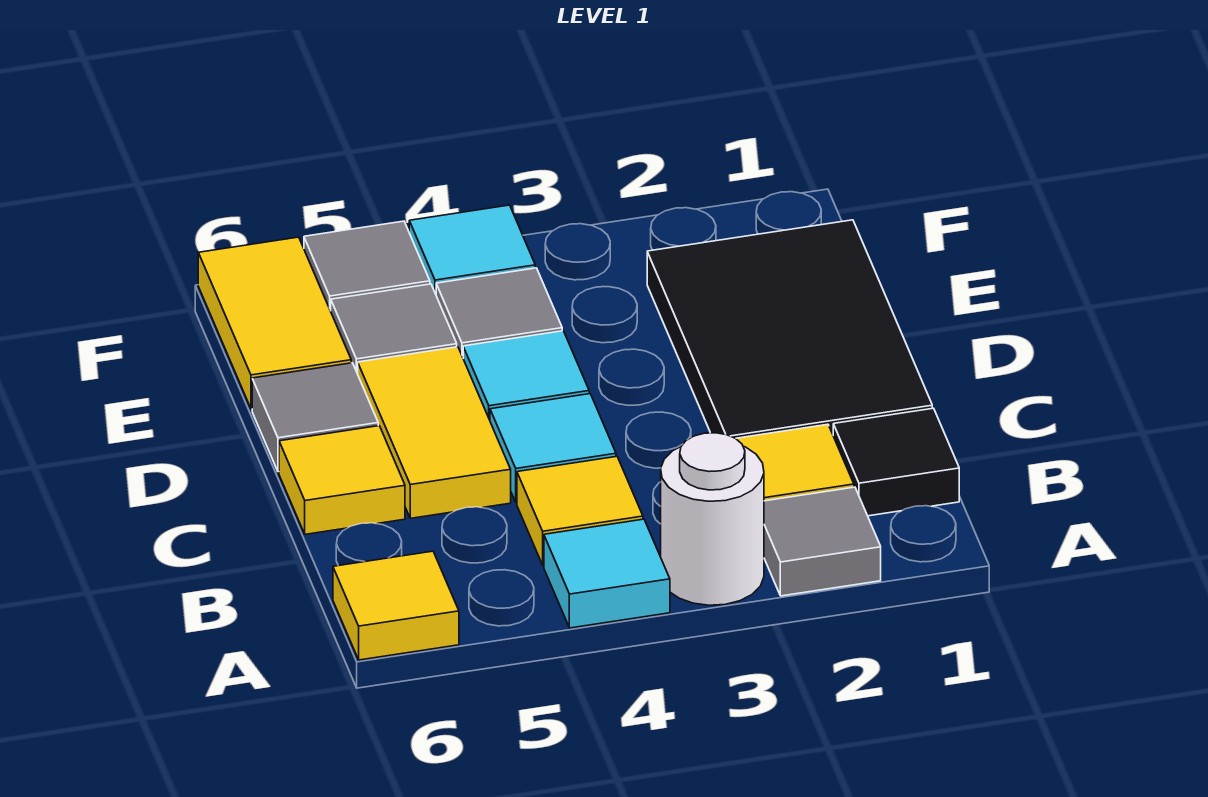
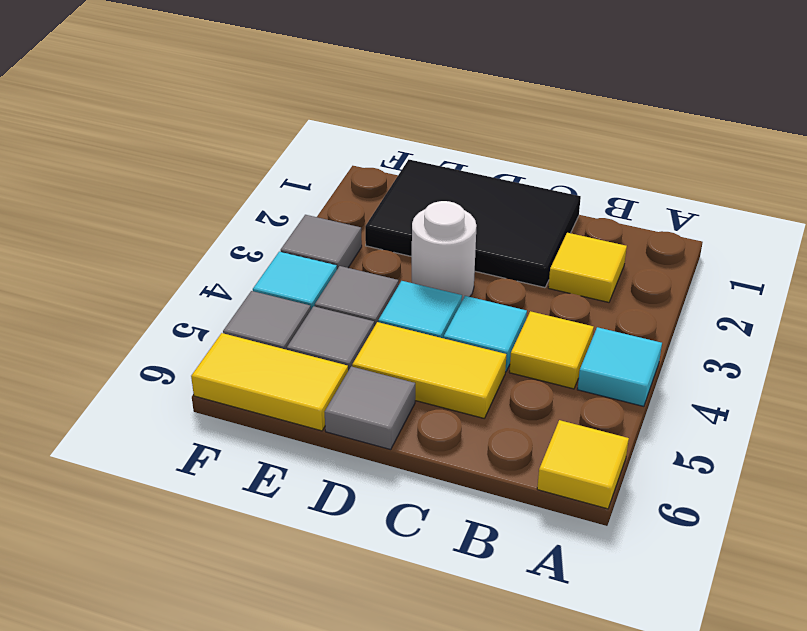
grey 1x1 tile [764,487,881,596] -> grey 1x1 tile moved to [281,215,362,269]
white 1x1 round brick [661,433,764,605] -> white 1x1 round brick moved to [412,201,477,301]
black 1x1 tile [833,408,959,516] -> none
yellow 1x1 tile [279,426,405,534] -> none

